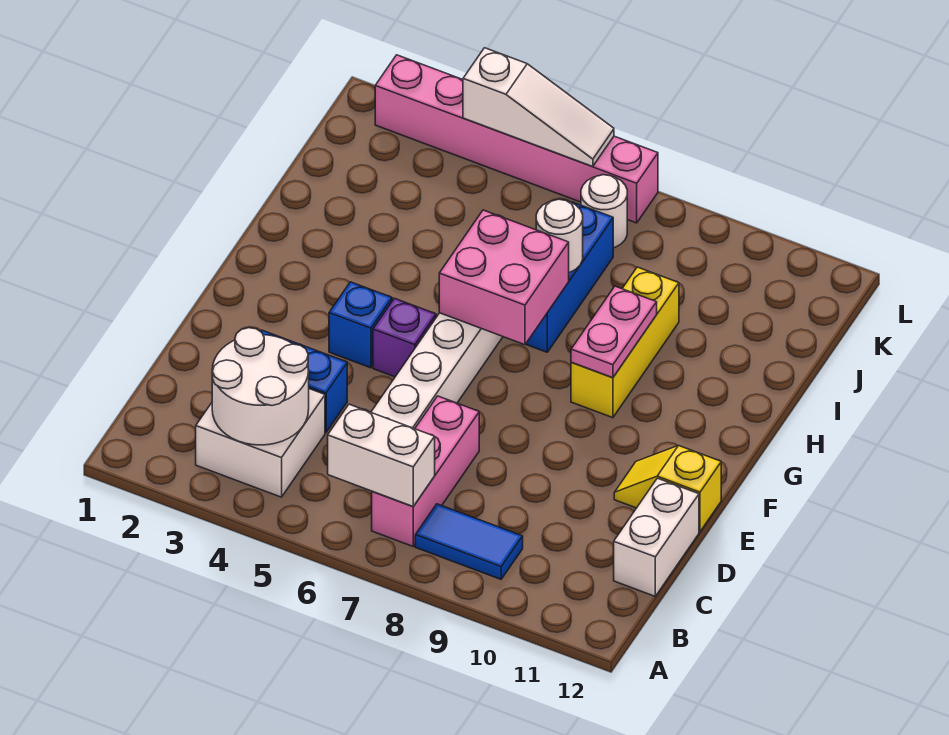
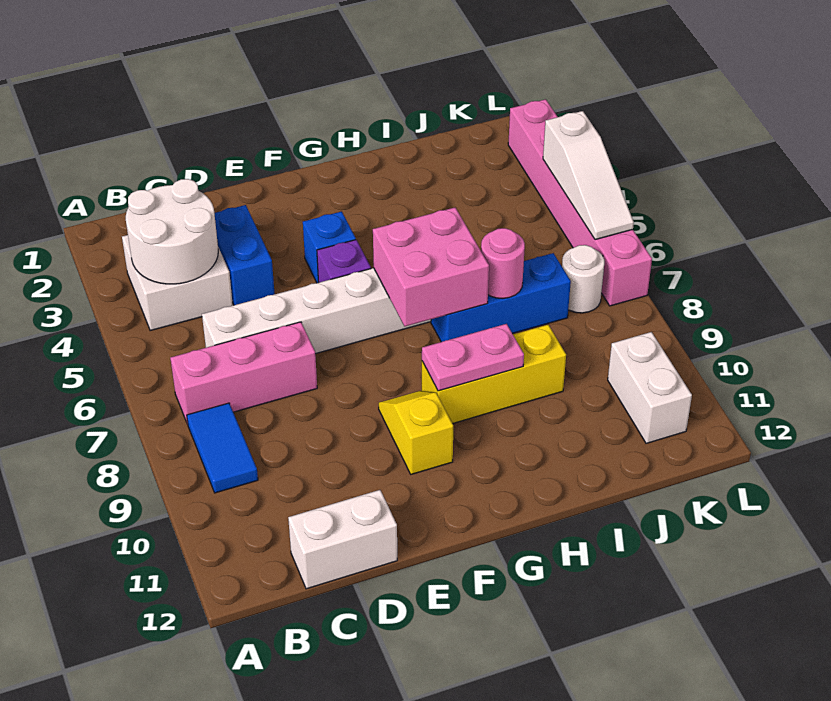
white 1x2 brick [328,404,435,507] -> white 1x2 brick moved to [608,332,692,443]
yellow 1x2 slope [614,446,721,532] -> yellow 1x2 slope moved to [379,391,453,474]
white 1x1 round brick [536,199,583,272] -> pink 1x1 round brick [481,228,525,298]

